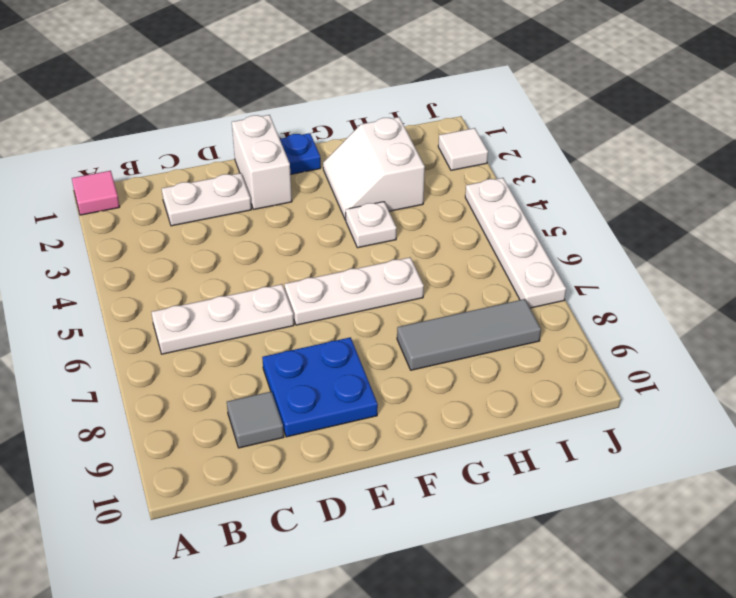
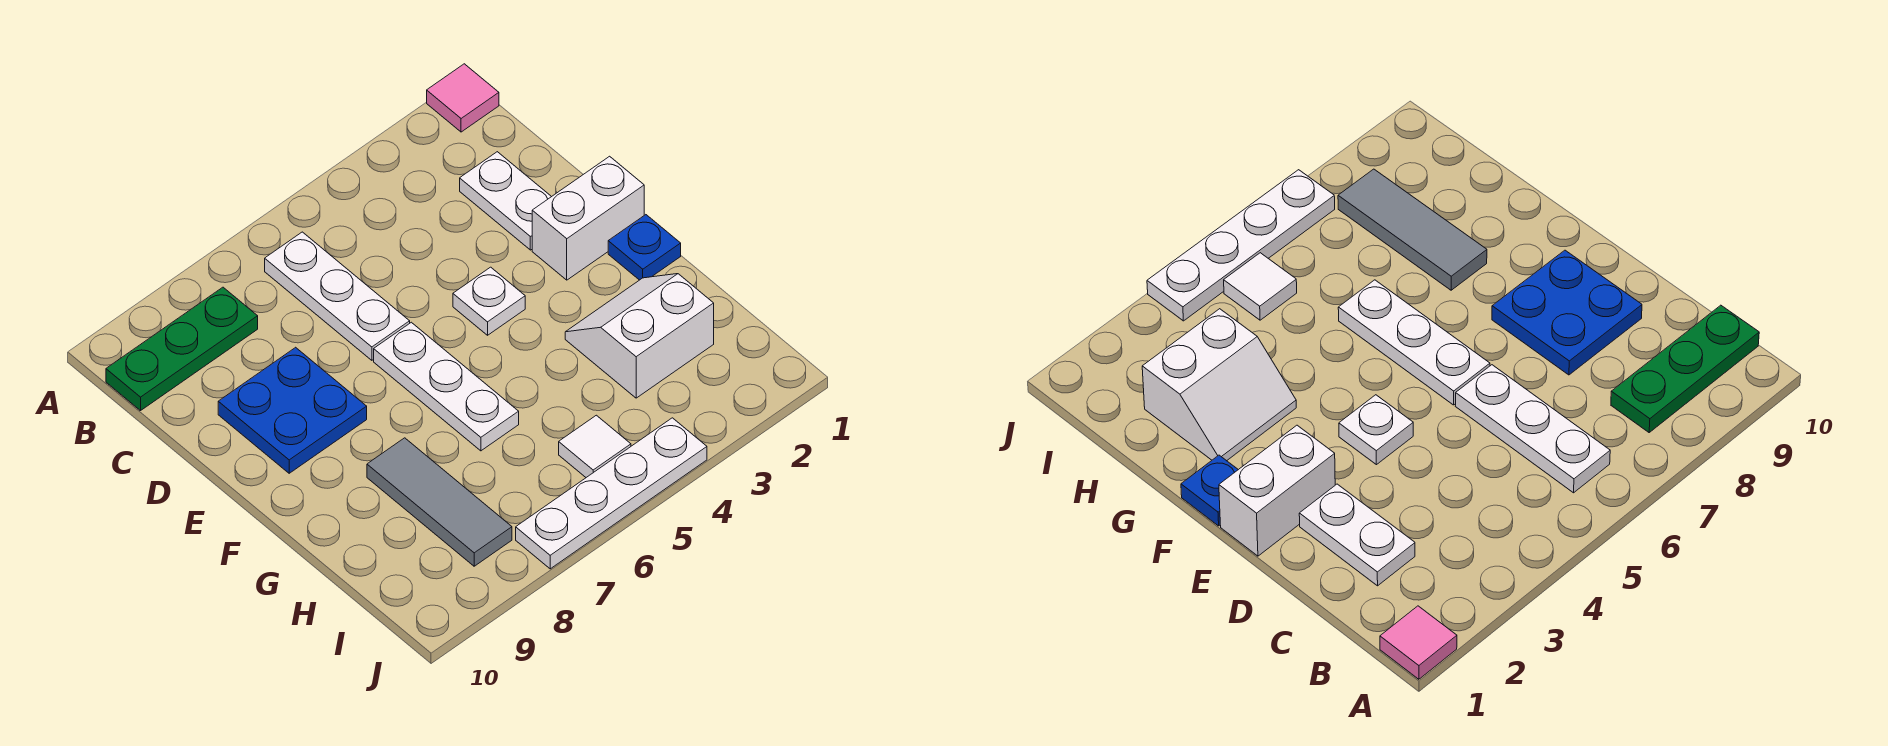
none -> green 1x3 plate [106,287,258,411]
grey 1x1 tile [227,392,284,448] -> none
white 1x1 plate [346,202,397,248] -> white 1x1 plate moved to [453,267,525,335]
white 1x1 tile [438,128,488,170] -> white 1x1 tile moved to [559,415,631,477]

